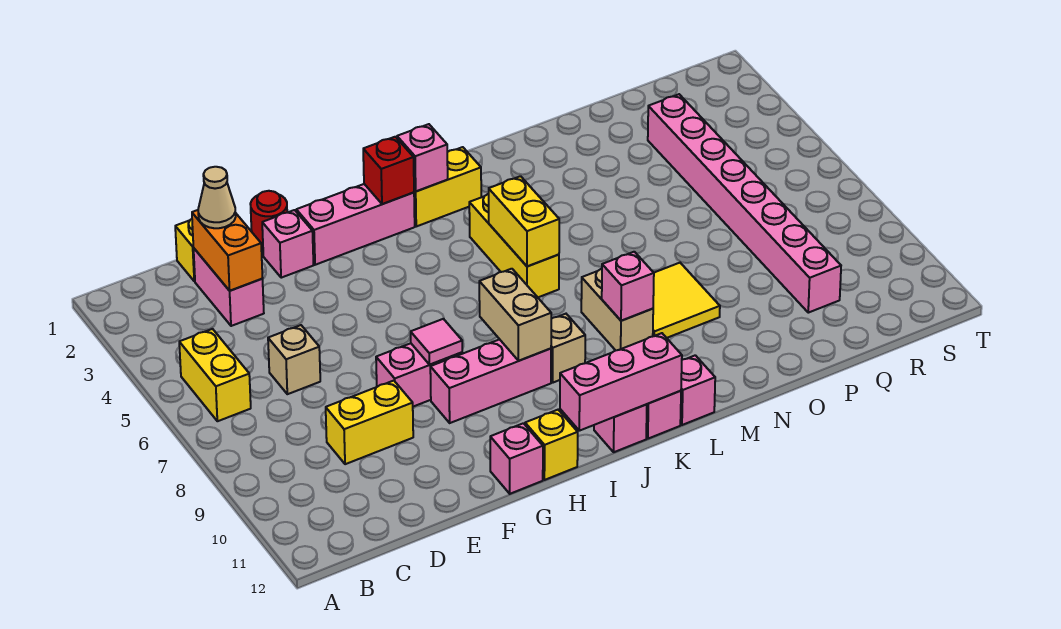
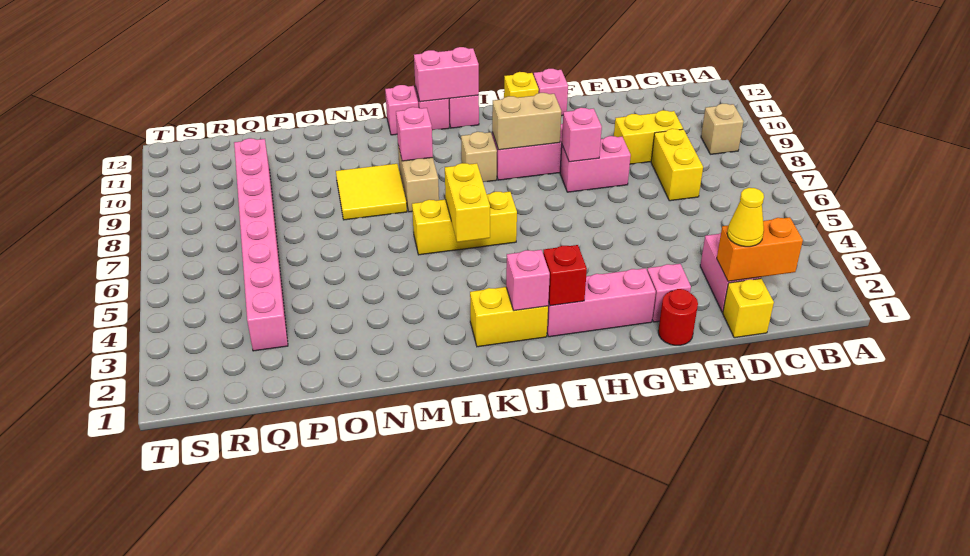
yellow 1x2 brick [179,329,251,421] -> yellow 1x2 brick moved to [651,129,703,201]
orange 1x2 brick [192,210,262,291] -> orange 1x2 brick turned to [717,217,803,281]
tan 1x1 cone [198,167,236,228] -> yellow 1x1 cone [727,188,764,247]
tan 1x1 brick [268,325,320,394] -> tan 1x1 brick moved to [701,103,743,154]
pink 1x1 tile [411,319,462,365] -> pink 1x1 brick [562,108,602,162]
tan 1x2 brick [479,269,551,361] -> tan 1x2 brick turned to [492,93,561,150]
pink 1x3 brick [560,333,682,431] -> pink 1x2 brick [414,47,479,102]
yellow 1x3 brick [469,194,559,297] -> yellow 1x3 brick turned to [412,192,517,255]

